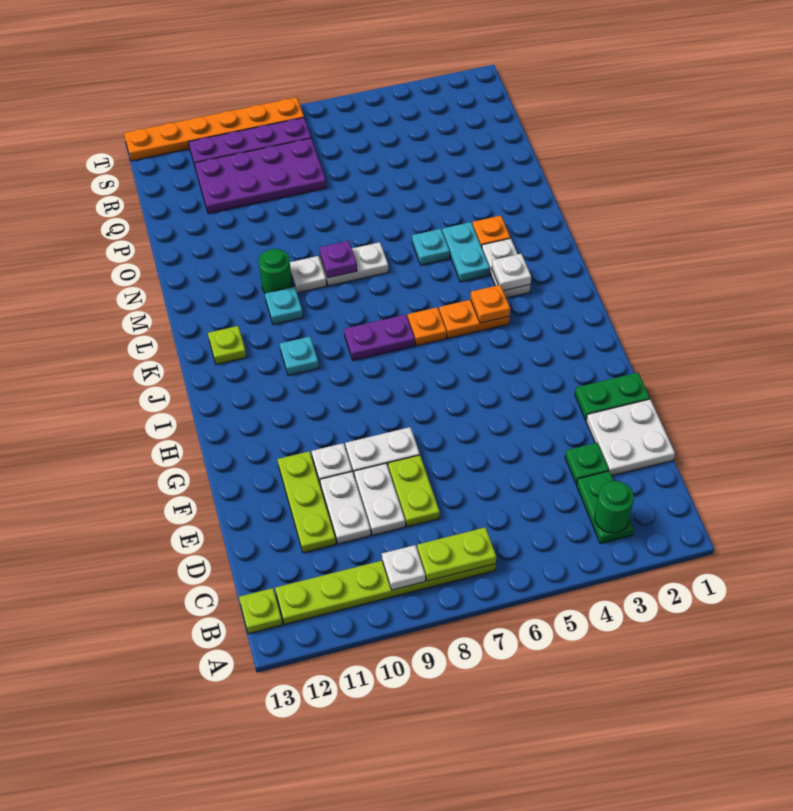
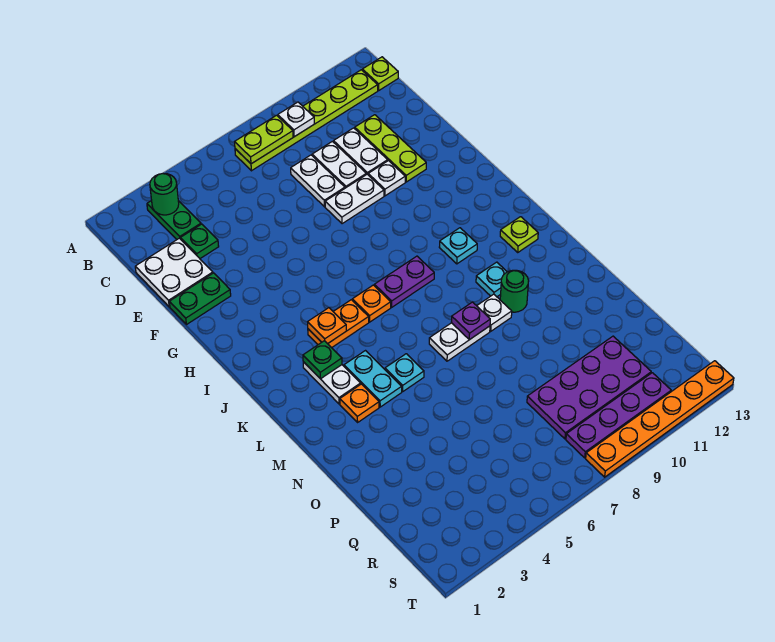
lime 1x2 plate [388,455,440,527] -> white 1x2 plate [291,155,345,207]
white 1x1 plate [492,253,531,291] -> green 1x1 plate [303,341,342,379]

